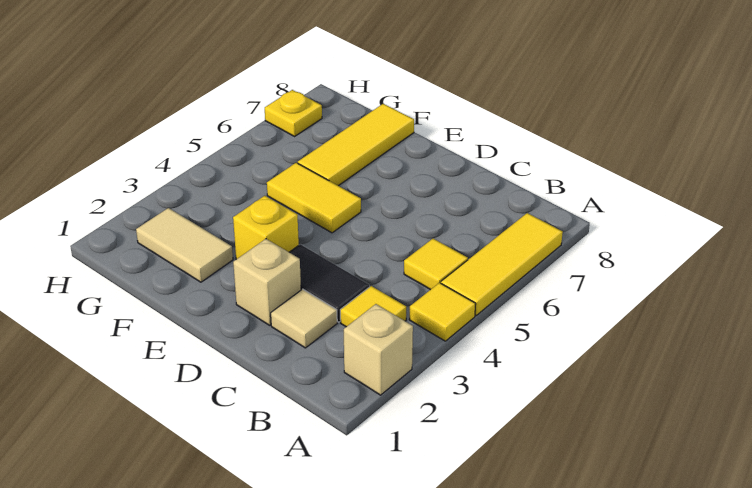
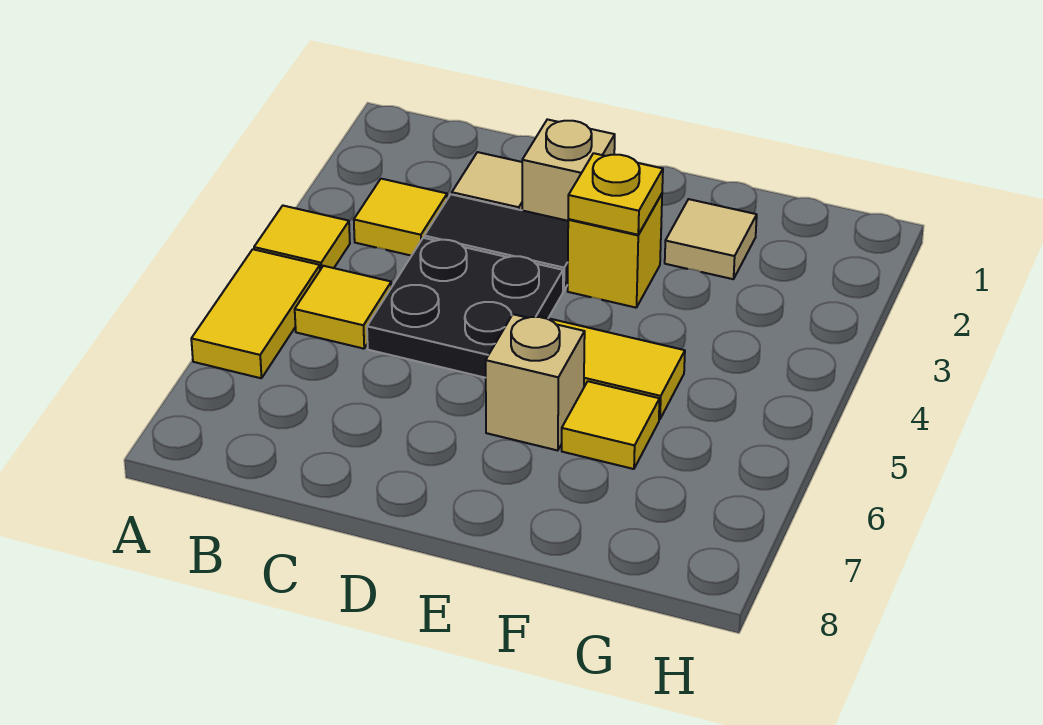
tan 1x1 brick [344,304,413,395] -> tan 1x1 brick moved to [486,314,585,451]
yellow 1x3 tile [441,213,563,315] -> yellow 1x2 tile [191,249,320,378]
none -> black 2x2 plate [367,238,563,378]
tan 1x2 tile [136,208,233,282] -> tan 1x1 tile [665,199,757,279]
yellow 1x3 tile [298,104,414,186] -> yellow 1x1 tile [562,381,660,469]
yellow 1x1 plate [265,90,322,136] -> yellow 1x1 plate moved to [568,153,663,235]

